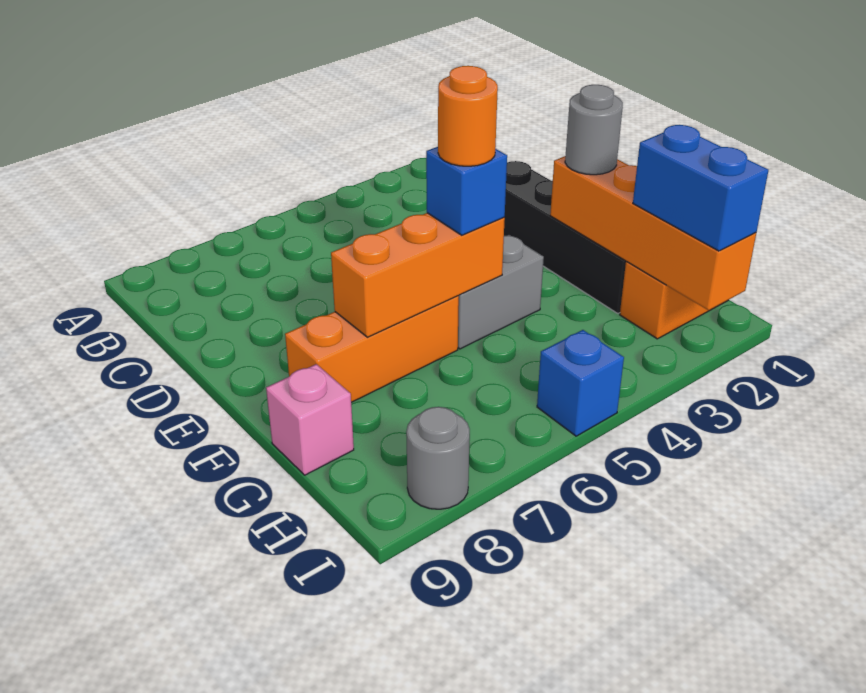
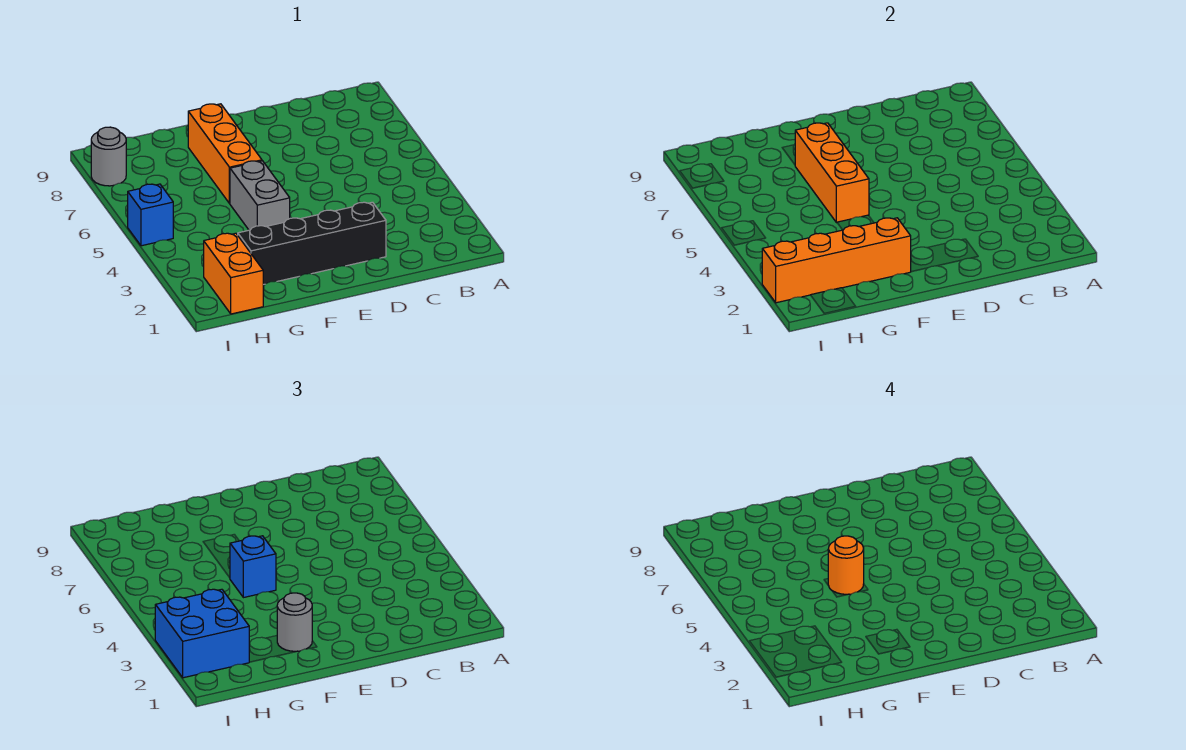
pink 1x1 brick [266,364,354,475] -> none
blue 1x2 brick [633,125,768,251] -> blue 2x2 brick [155,589,249,678]

